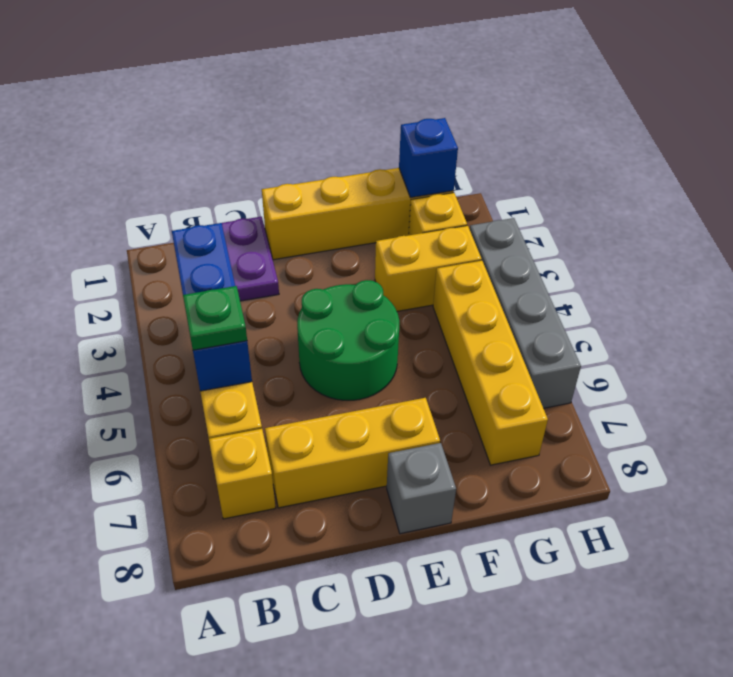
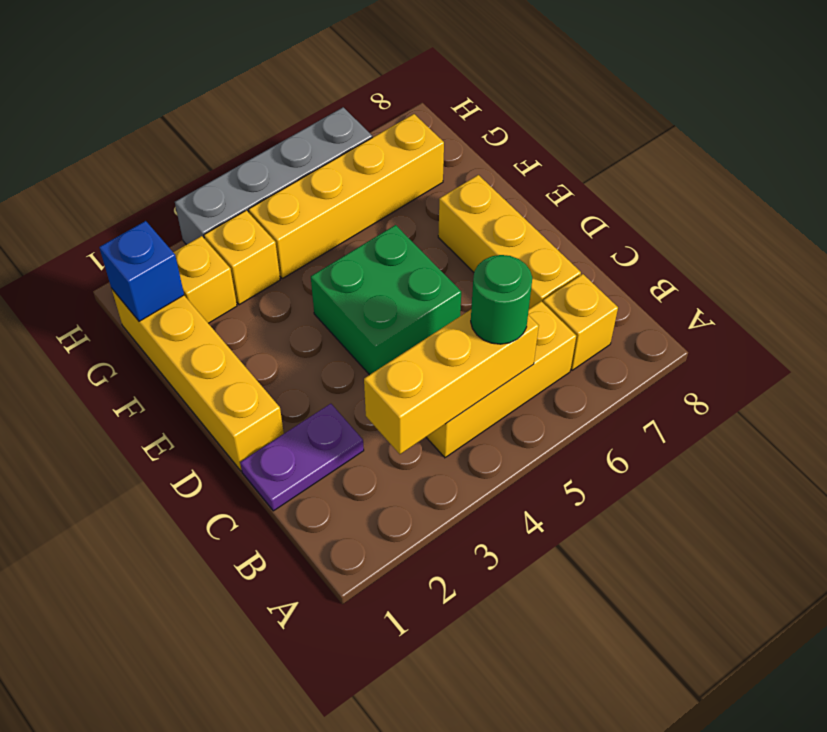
blue 1x3 brick [172,223,252,391] -> yellow 1x3 brick [364,310,539,454]
green 1x1 plate [183,286,247,350] -> green 1x1 round brick [471,255,532,344]
green 2x2 round brick [297,280,399,400] -> green 2x2 brick [311,225,461,375]
grey 1x1 brick [387,443,456,534] -> none
yellow 1x2 brick [375,226,482,311] -> yellow 1x1 brick [204,210,280,305]

